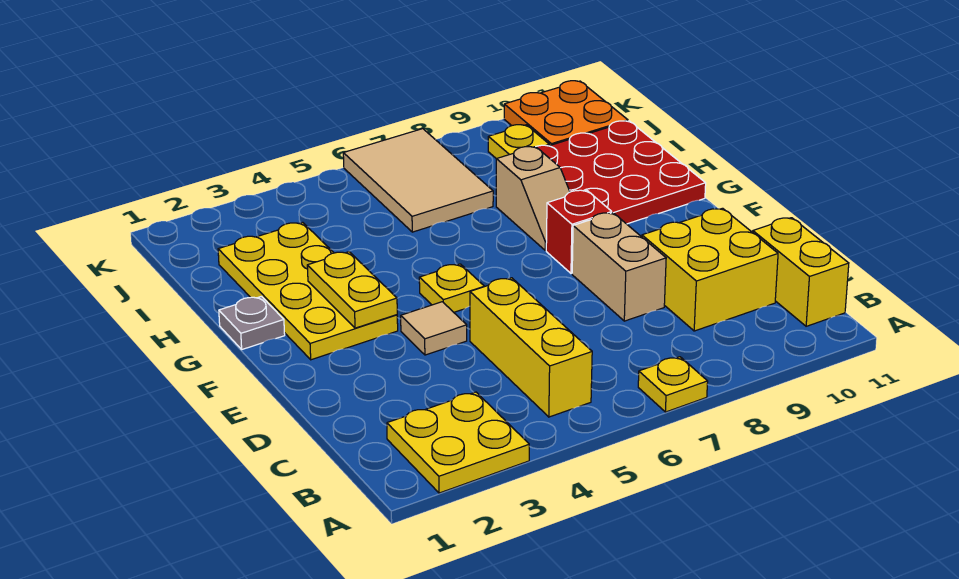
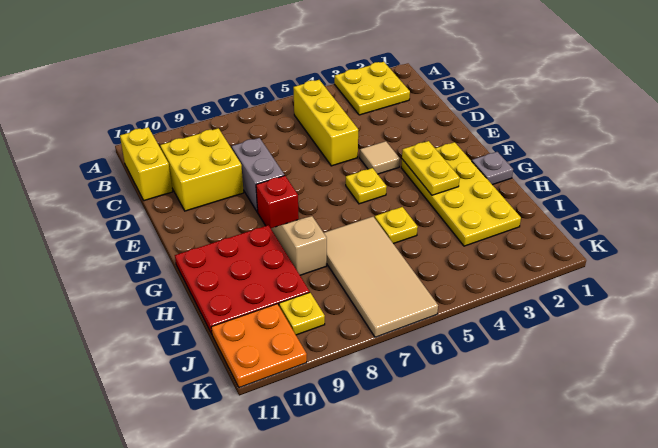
yellow 1x1 plate [638,357,708,412] -> yellow 1x1 plate moved to [375,207,418,244]
tan 1x2 brick [572,213,666,321] -> grey 1x2 brick [232,138,284,212]
tan 2x3 tile [343,129,493,232] -> tan 2x4 tile [324,217,438,337]

